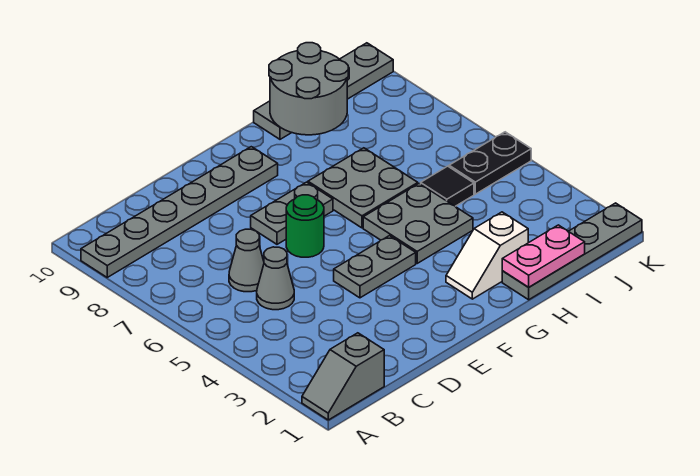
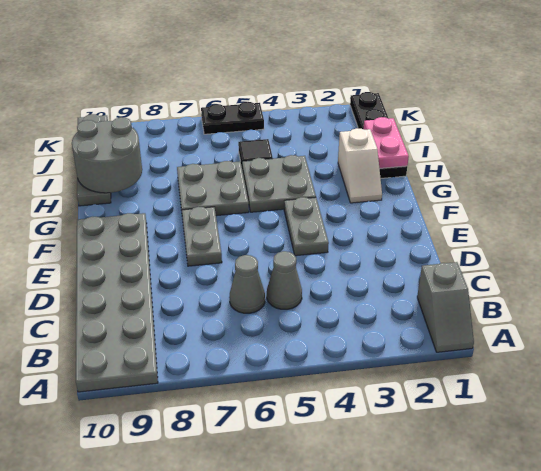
grey 1x6 plate [81,147,278,277] -> grey 2x6 plate [76,213,158,392]
green 1x1 round brick [286,195,324,257] -> none
grey 1x4 plate [502,203,642,300] -> black 1x4 plate [350,92,407,178]
black 1x2 plate [449,132,531,194] -> black 1x2 plate turned to [201,102,264,134]

